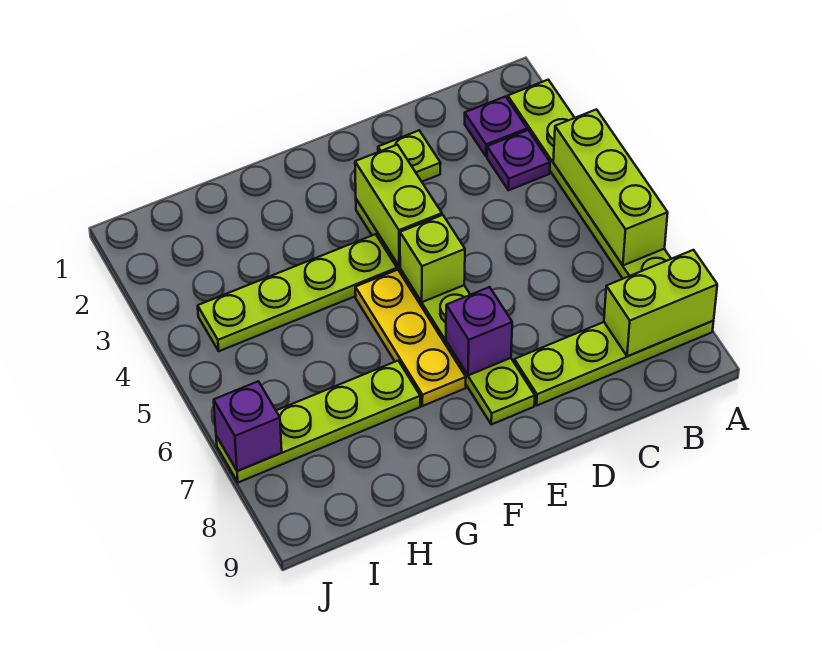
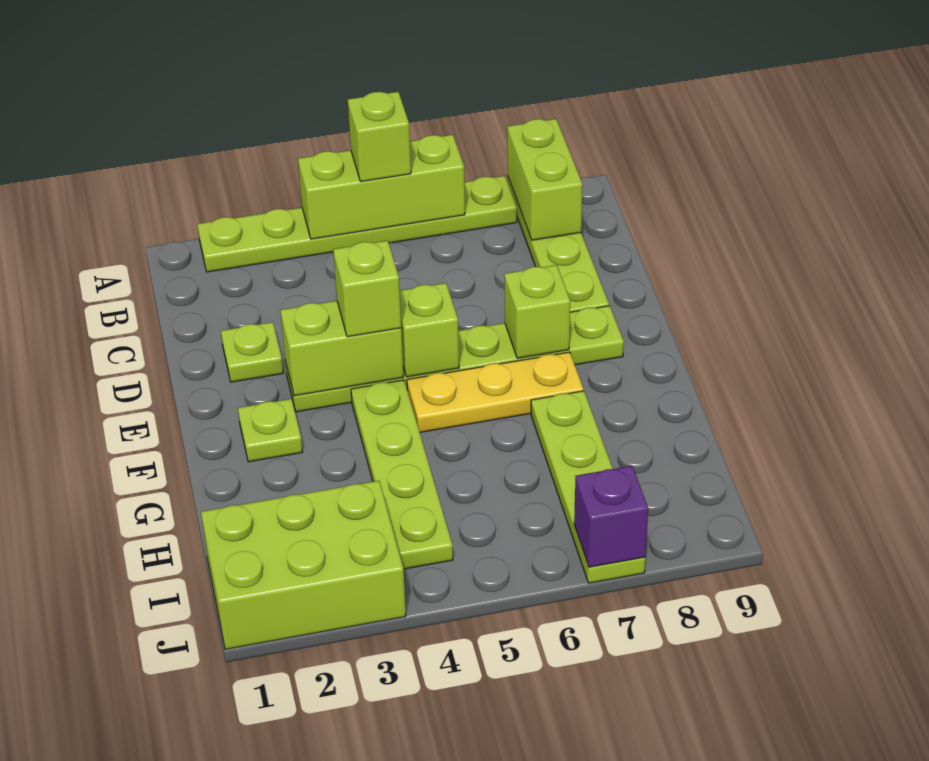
none -> lime 1x1 brick [348,92,411,182]
purple 1x1 plate [465,96,527,156] -> none
purple 1x1 plate [487,130,550,190] -> none
none -> lime 1x1 brick [333,240,401,337]
purple 1x1 brick [446,287,512,375] -> lime 1x1 brick [504,265,570,358]
none -> lime 1x1 plate [238,399,302,462]
none -> lime 2x3 brick [201,481,406,649]

